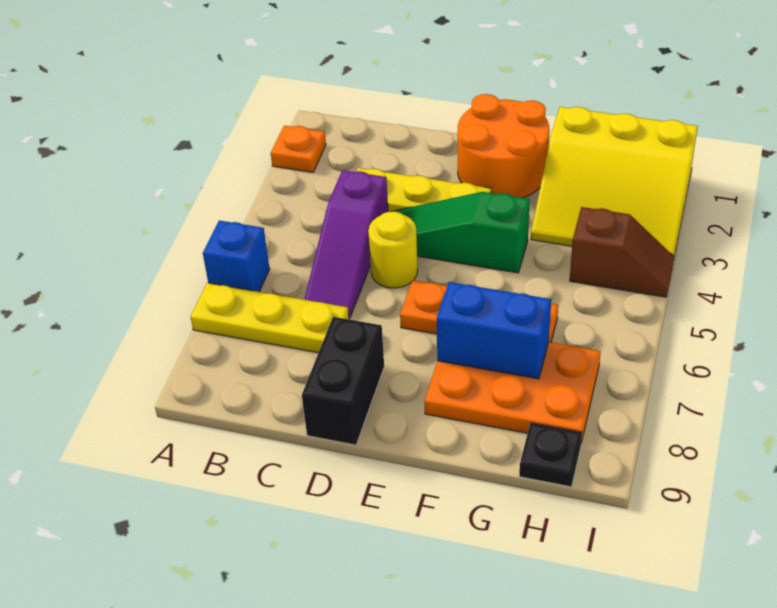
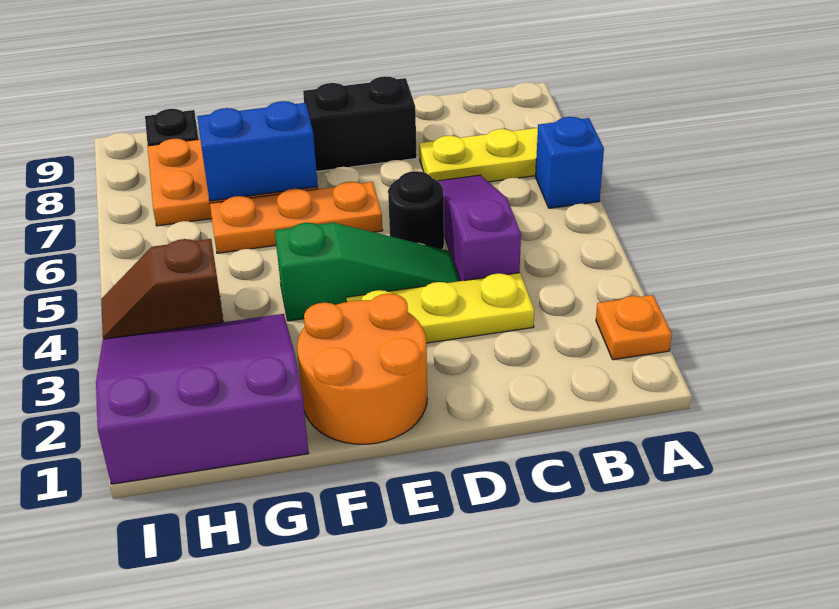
yellow 1x1 round brick [368,211,418,288] -> black 1x1 round brick [388,171,444,249]
black 1x2 brick [302,317,384,445] -> black 1x2 brick turned to [303,76,417,171]
yellow 3x3 slope [531,107,698,256] -> purple 3x3 slope [96,314,309,484]

